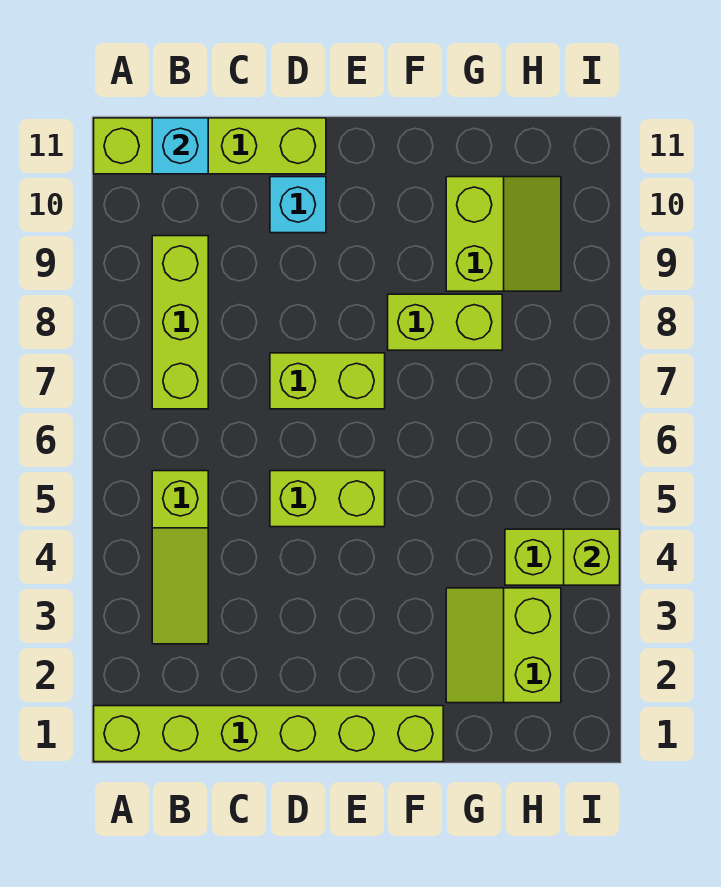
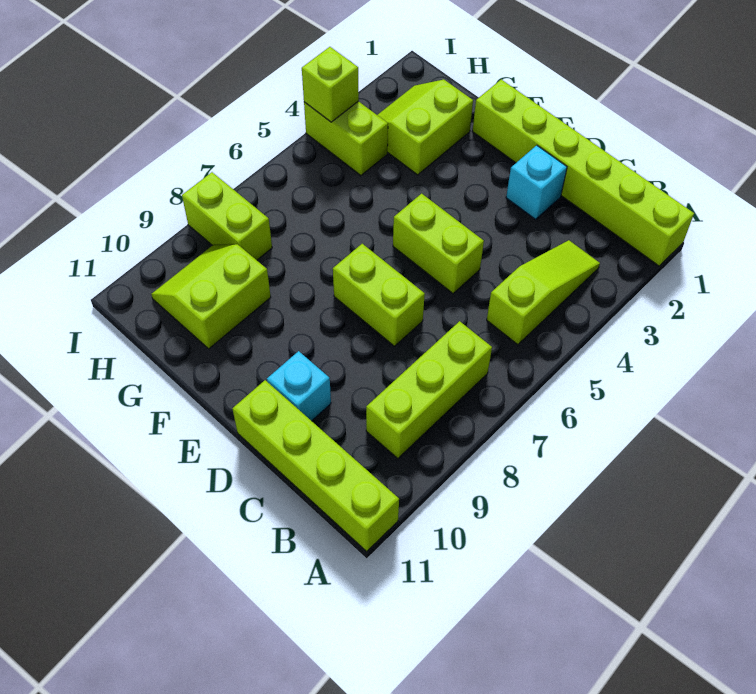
cyan 1x1 brick [152,118,208,174] -> cyan 1x1 brick moved to [506,145,567,219]
lime 1x2 brick [388,294,502,350] -> lime 1x2 brick moved to [182,172,272,260]
lime 2x2 slope [446,588,561,703] -> lime 2x2 slope turned to [378,80,473,175]

